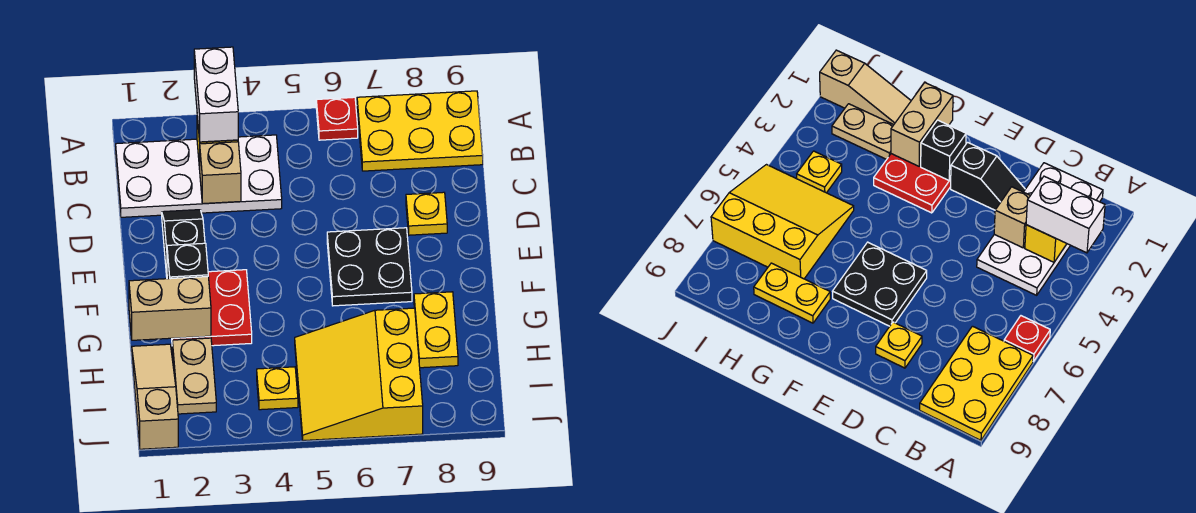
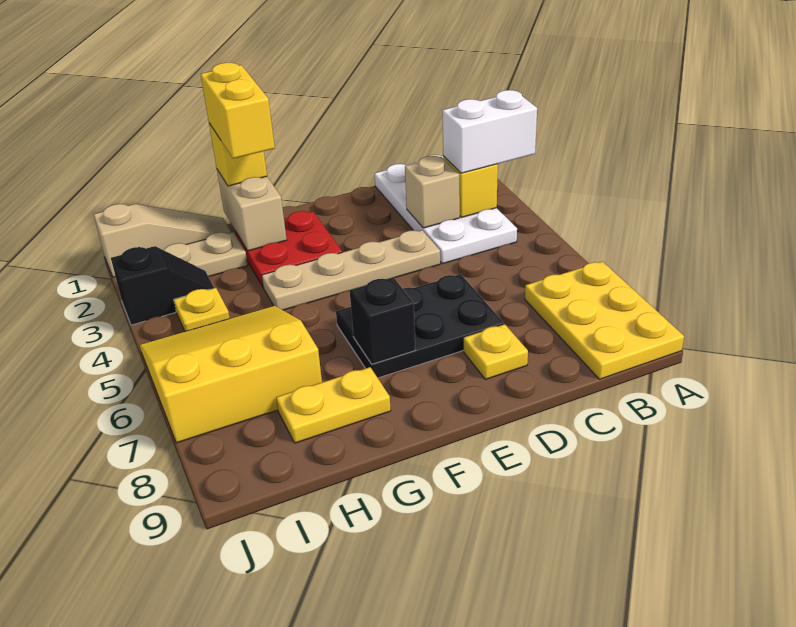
red 1x1 plate [316,97,358,140] -> none
black 1x2 slope [162,210,205,276] -> black 1x2 slope moved to [111,246,214,325]
none -> tan 1x4 plate [262,230,440,310]
black 2x2 plate [327,228,412,306] -> black 2x3 plate [336,274,504,378]
black 1x1 brick [167,243,208,279] -> black 1x1 brick moved to [350,277,415,364]
none -> yellow 1x1 brick [209,123,267,186]
none -> yellow 1x2 brick [201,63,275,159]

